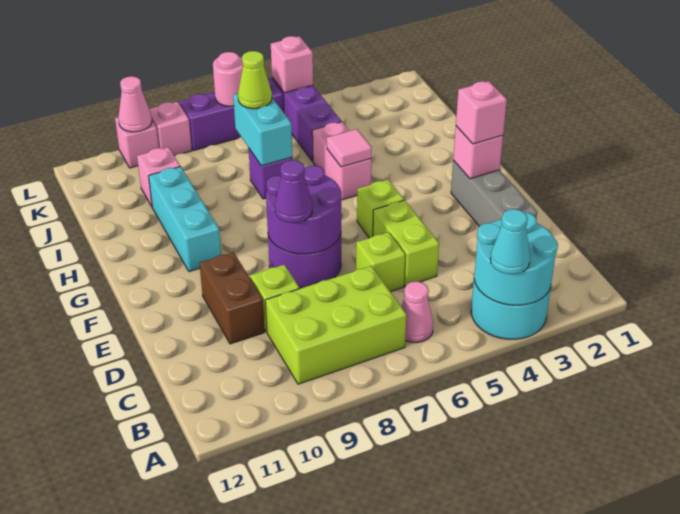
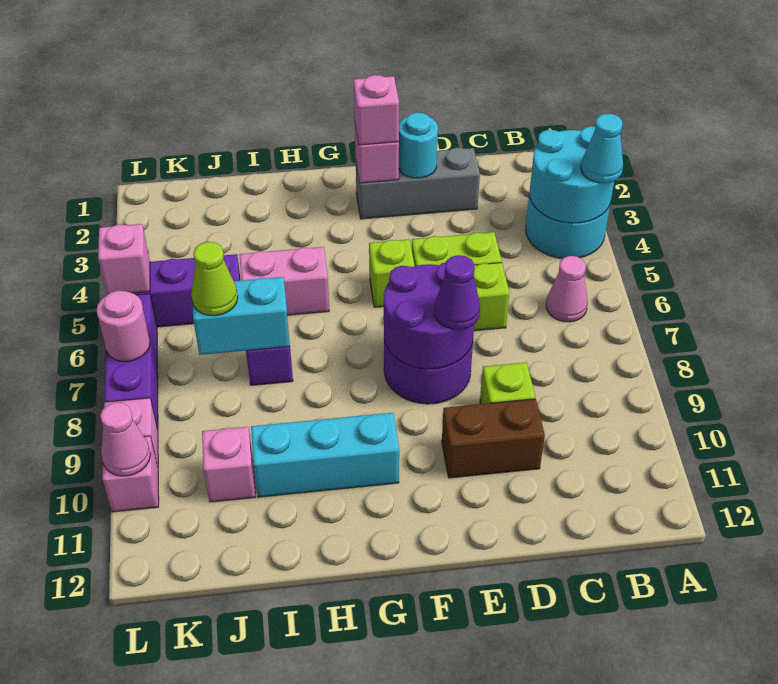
lime 2x3 brick [265,266,406,384] -> none
none -> cyan 1x1 round brick [399,113,438,178]
pink 1x1 tile [327,129,372,167] -> none

